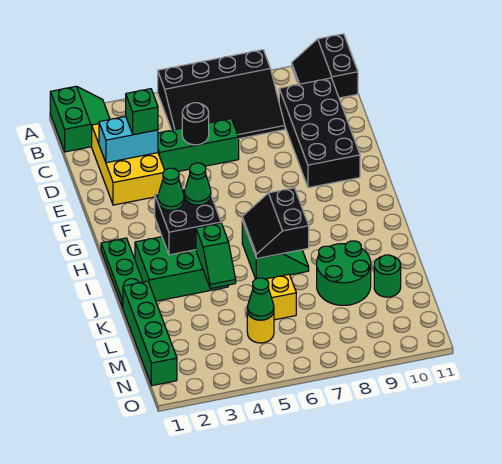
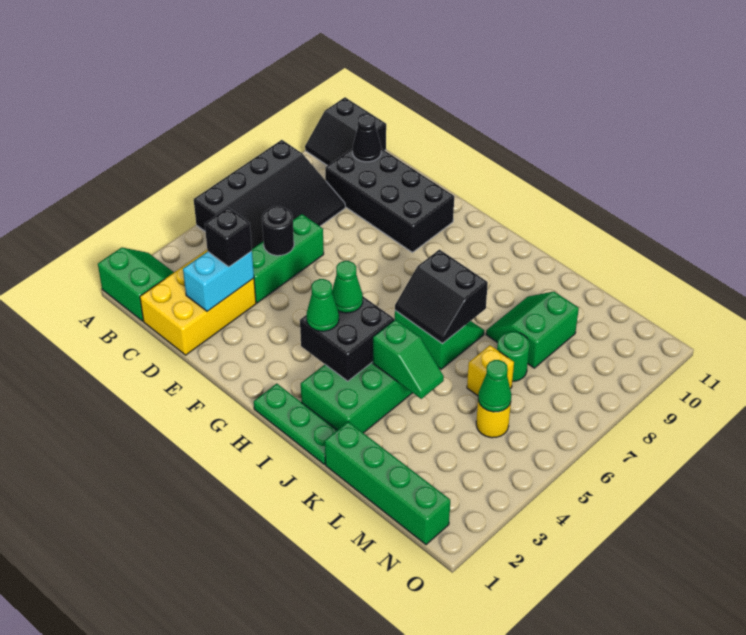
yellow 2x3 brick [92,124,165,205] -> yellow 2x3 brick turned to [140,250,256,355]
none -> black 1x1 cone [353,114,381,162]
green 1x1 brick [126,89,158,135] -> black 1x1 brick [205,208,252,267]
green 2x2 round brick [317,241,371,305] -> green 2x2 slope [486,292,579,368]
green 1x1 round brick [374,255,401,297] -> green 1x1 round brick moved to [497,332,530,381]

